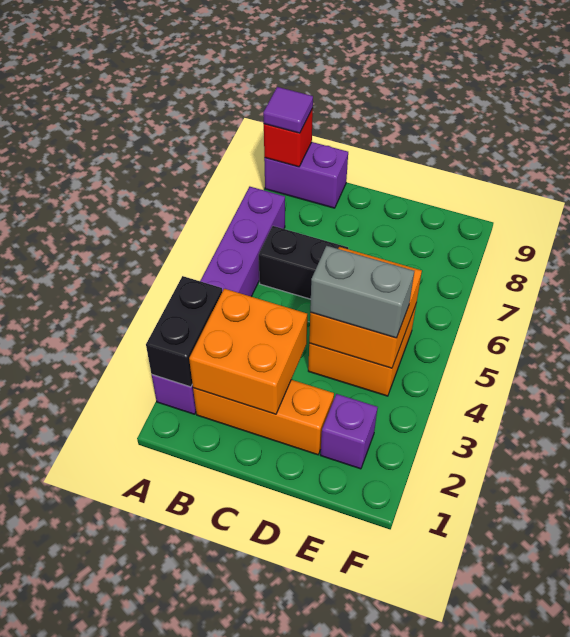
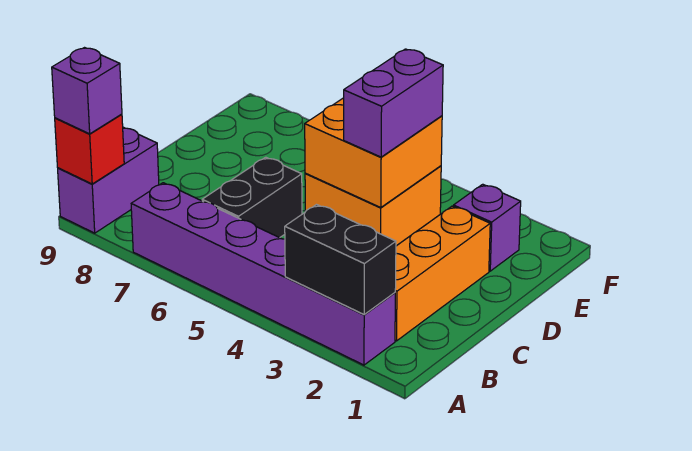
purple 1x1 tile [263,87,313,133] -> purple 1x1 brick [52,48,122,134]
orange 2x2 brick [189,289,307,414] -> none
grey 1x2 brick [310,246,414,338] -> purple 1x2 brick [344,49,443,157]

